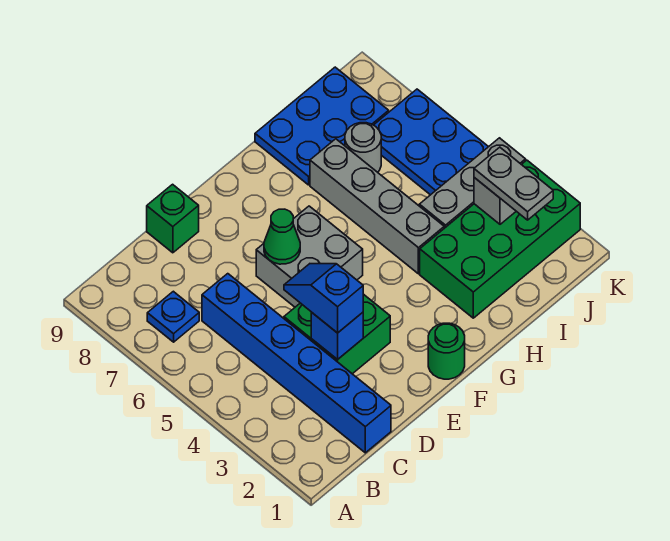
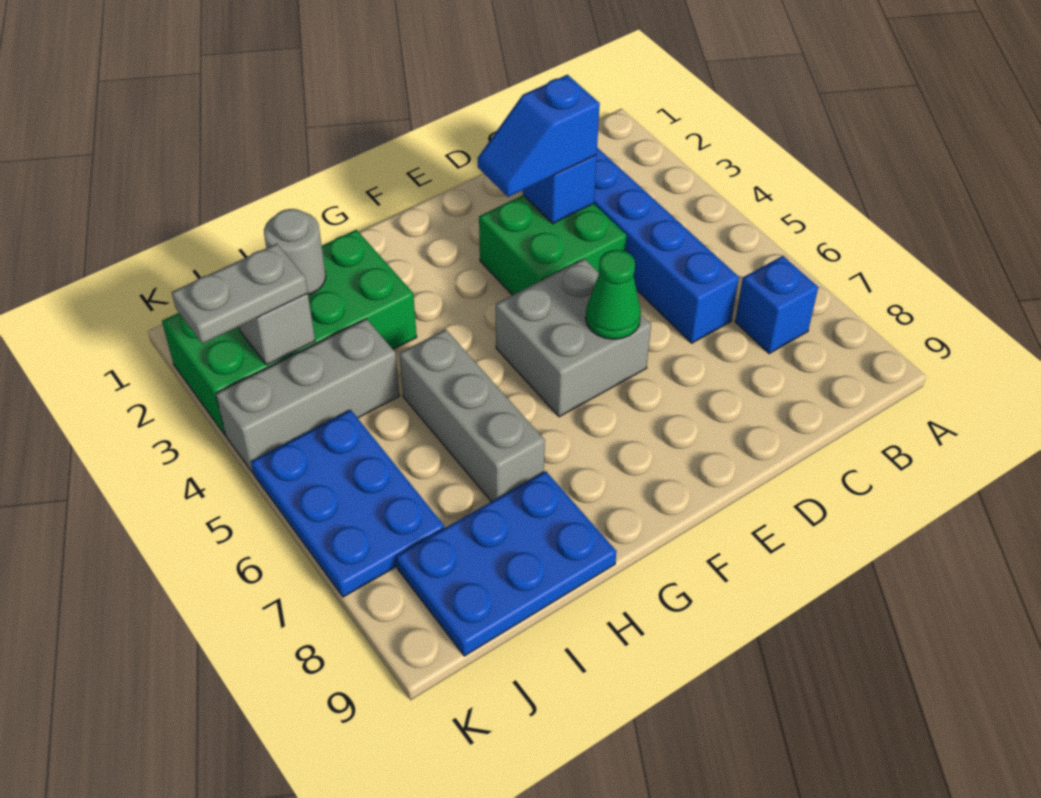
blue 1x1 plate [147,291,199,342] -> blue 1x1 brick [735,256,818,354]
blue 1x2 slope [284,264,363,333] -> blue 1x2 slope turned to [478,75,600,197]
green 1x1 brick [147,184,199,253] -> none
green 1x1 round brick [428,323,465,379] -> none
grey 1x4 brick [310,139,444,274] -> grey 1x3 brick [399,329,545,502]
grey 1x1 round brick [345,123,381,172] -> grey 1x1 round brick moved to [264,209,326,295]
grey 1x2 plate [474,147,553,220] -> grey 1x2 plate turned to [172,243,308,344]

